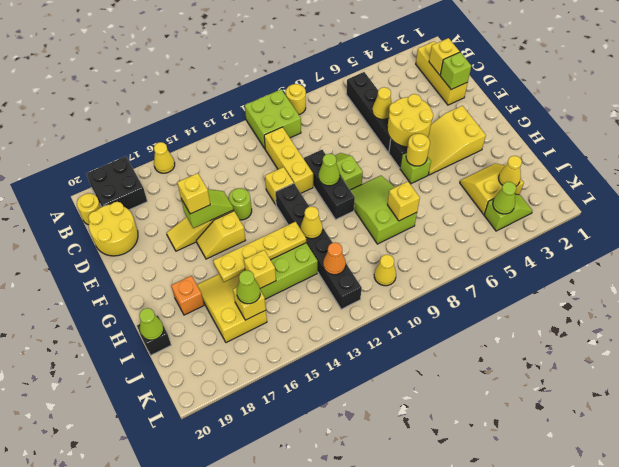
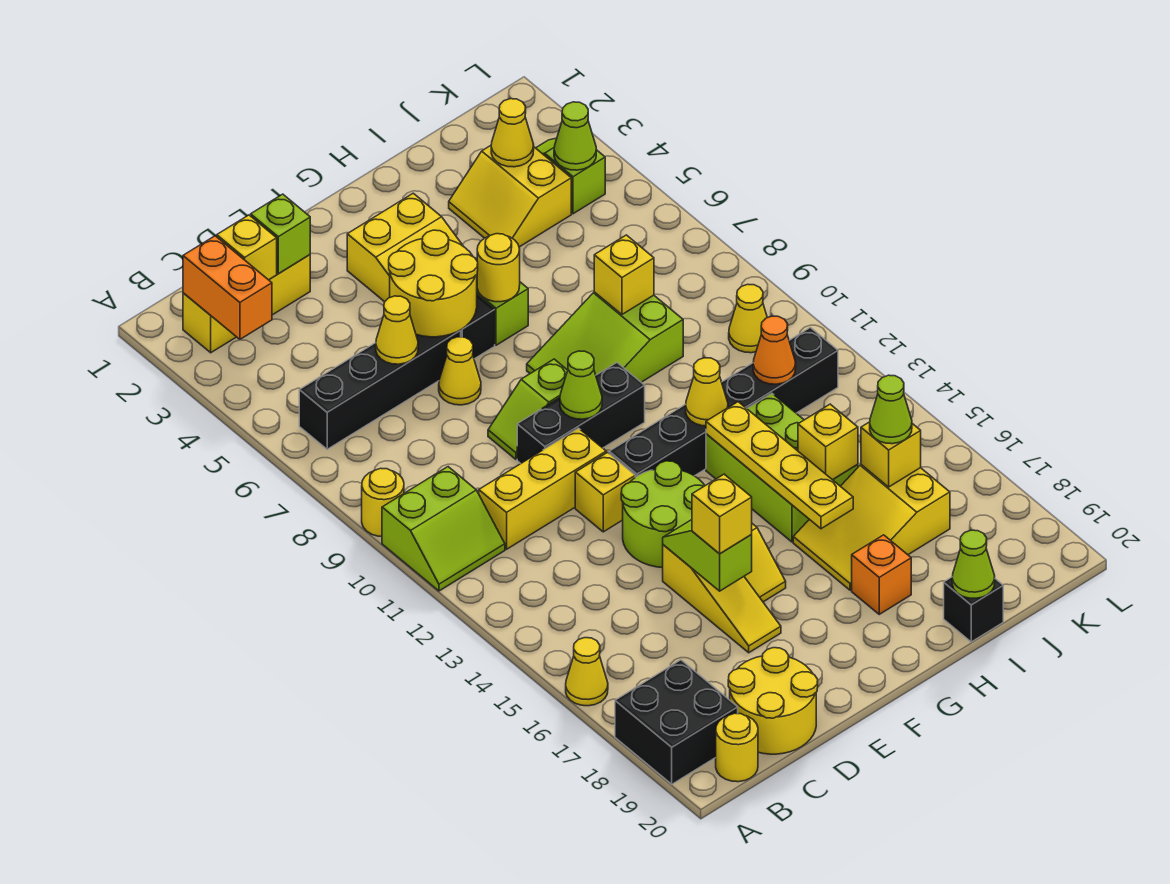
lime 2x2 brick [245,89,301,149] -> lime 2x2 slope [382,467,505,591]
none -> orange 1x2 brick [183,236,272,339]
none -> yellow 1x1 cone [439,337,481,405]
lime 1x1 round brick [229,188,252,220] -> lime 2x2 round brick [621,461,705,568]

